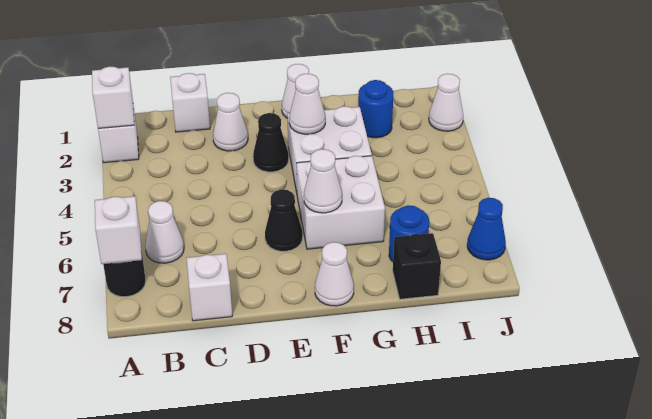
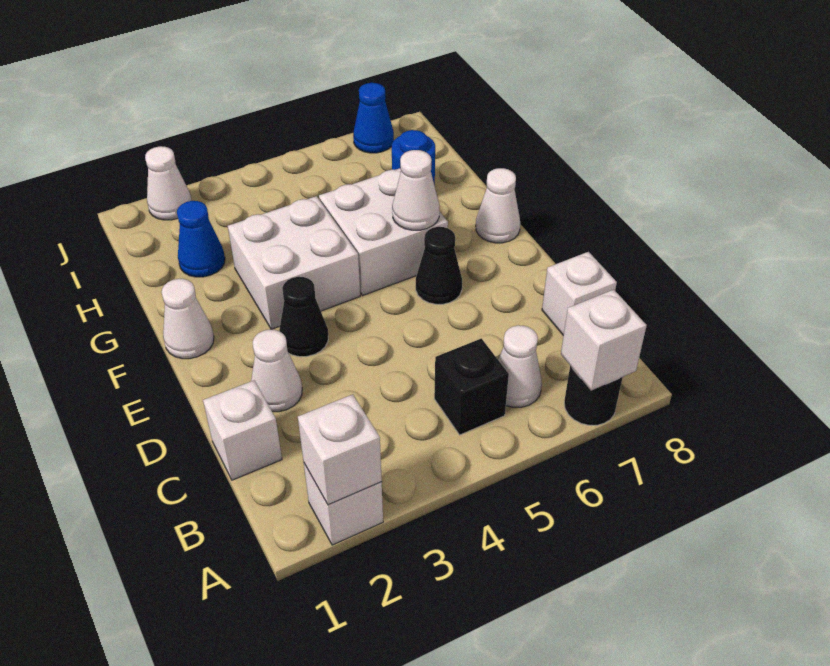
white 1x1 cone [289,74,325,134] -> none
blue 1x1 round brick [358,80,393,138] -> blue 1x1 cone [177,201,225,277]
black 1x1 brick [393,233,441,299] -> black 1x1 brick moved to [434,338,509,435]

